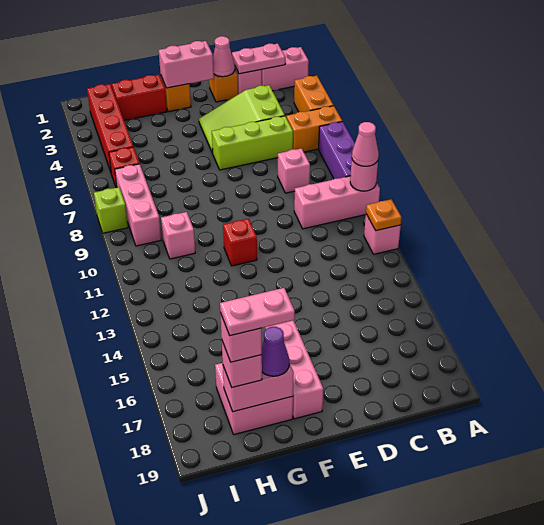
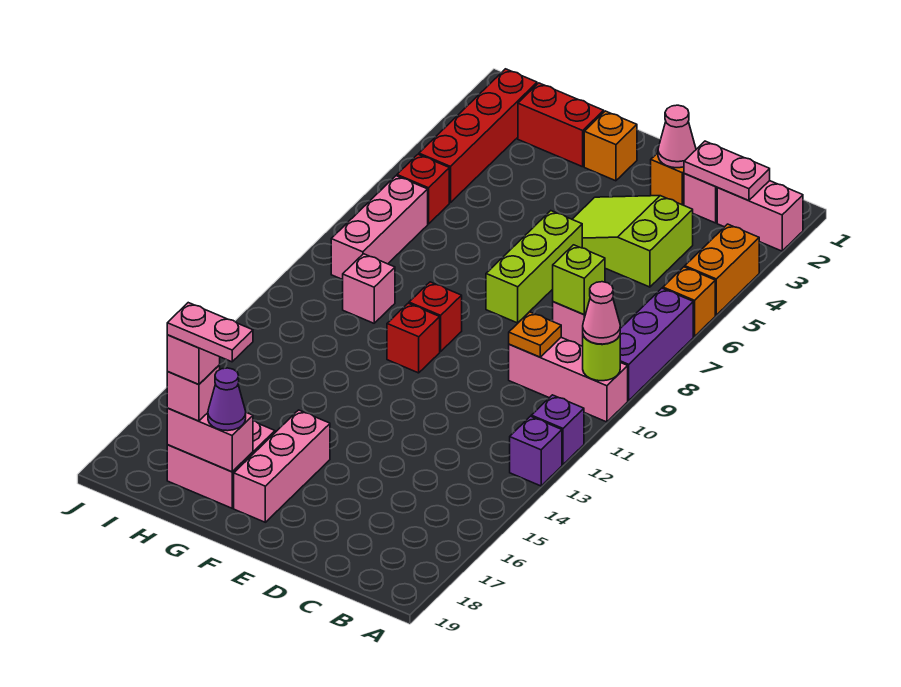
orange 1x2 brick [286,106,342,152] -> orange 1x1 brick [663,267,715,337]
pink 1x1 round brick [350,160,378,191] -> lime 1x1 round brick [583,336,620,381]
pink 1x1 brick [364,214,401,254] -> purple 1x1 brick [531,395,584,465]
orange 1x1 plate [366,199,402,231] -> orange 1x1 plate moved to [509,312,561,357]
none -> purple 1x1 brick [510,416,562,486]
lime 1x3 brick [212,116,293,170] -> lime 1x3 brick turned to [486,211,582,323]
pink 1x2 brick [159,41,214,88] -> none
none -> red 1x1 brick [409,282,462,352]
lime 1x1 brick [94,187,128,233] -> lime 1x1 brick moved to [553,245,605,315]

